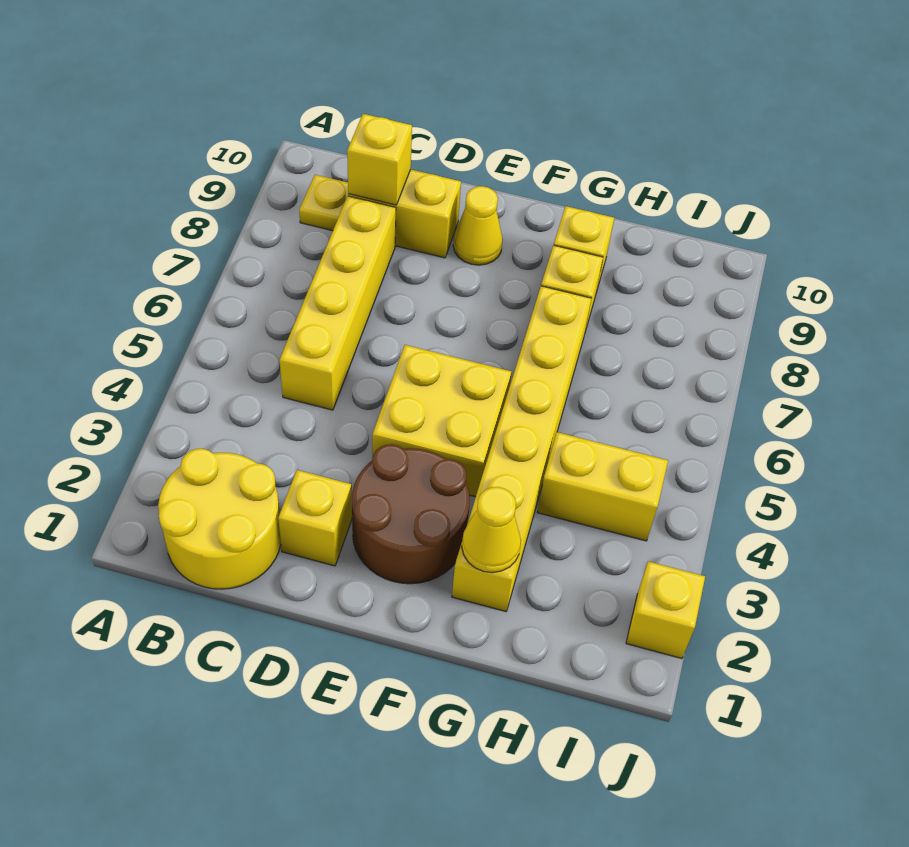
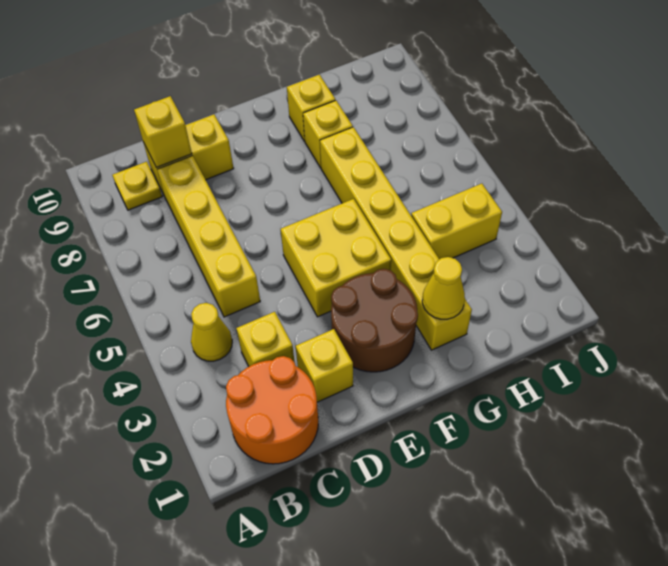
yellow 2x2 round brick [158,449,281,589] -> orange 2x2 round brick [226,356,318,464]
yellow 1x1 cone [453,186,503,265] -> yellow 1x1 cone moved to [191,303,232,361]
yellow 1x1 brick [626,561,705,658] -> yellow 1x1 brick moved to [236,312,295,366]

